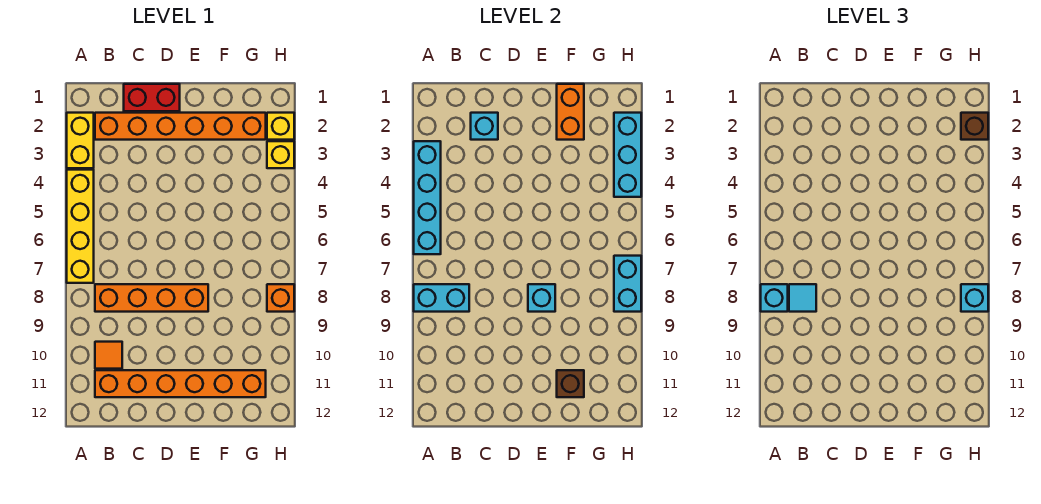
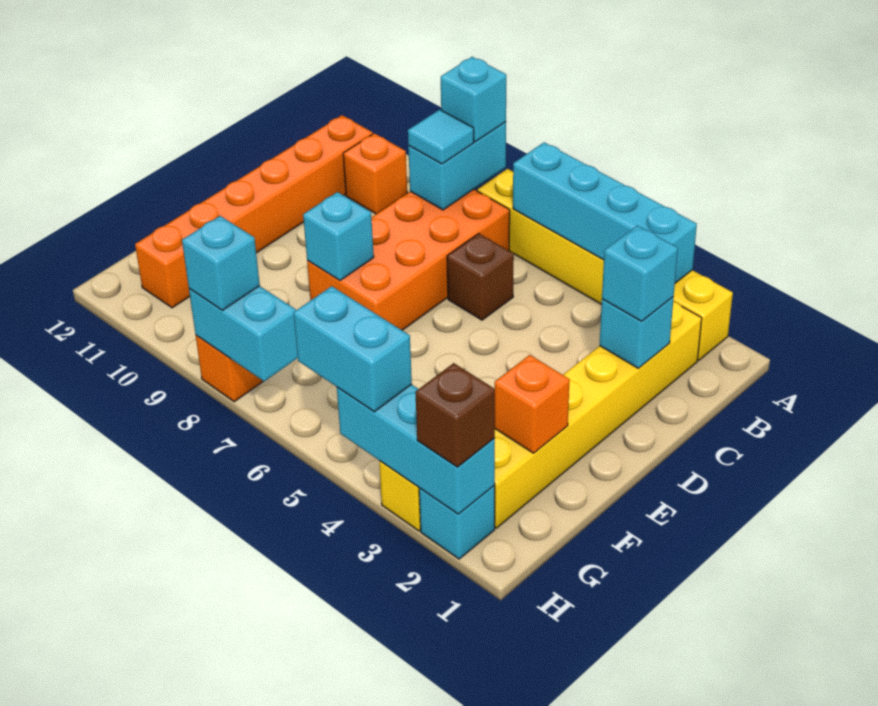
orange 1x6 brick [95,113,266,140] -> yellow 1x6 brick [494,302,702,528]
orange 1x4 brick [95,284,208,312] -> orange 2x4 brick [307,189,510,330]
orange 1x1 tile [95,342,122,369] -> orange 1x1 brick [343,133,407,214]
red 1x2 brick [124,84,180,111] -> none
none -> cyan 1x1 brick [602,226,678,321]
orange 1x2 brick [557,84,584,140] -> orange 1x1 brick [495,355,570,453]
brown 1x1 brick [557,370,584,397] -> brown 1x1 brick moved to [447,234,514,320]
yellow 1x1 brick [267,113,294,140] -> cyan 1x1 brick [419,486,495,559]
none -> cyan 1x2 brick [294,286,412,412]

